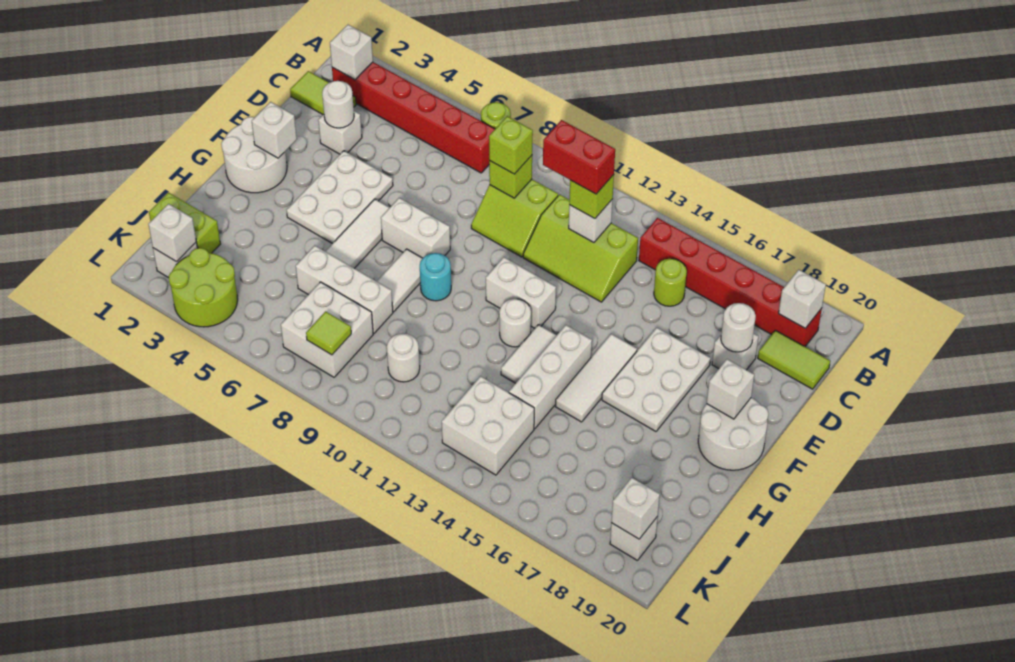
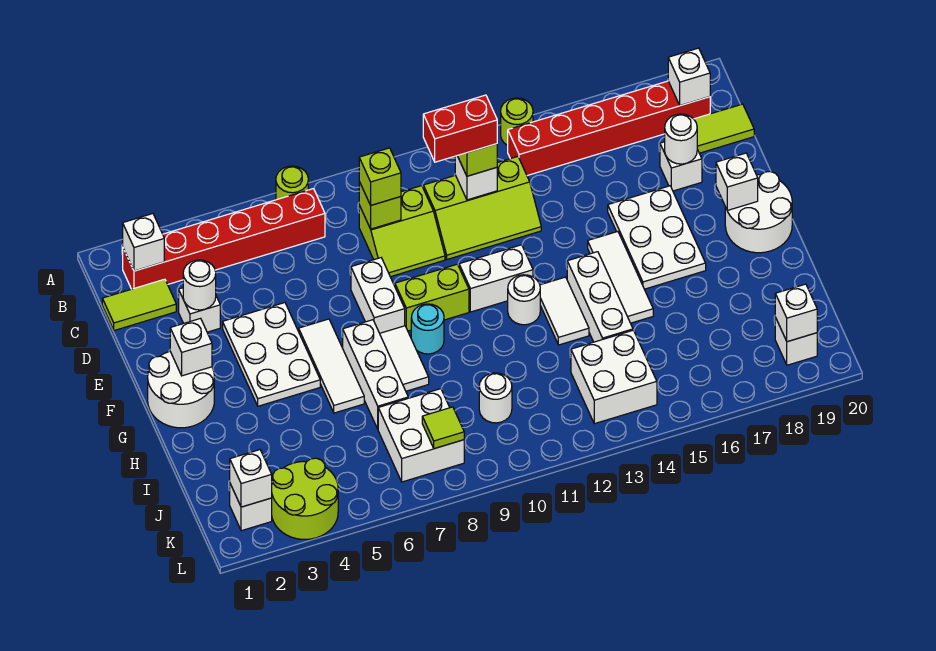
lime 1x1 round brick [654,259,687,306] -> lime 1x1 round brick moved to [501,98,533,146]
white 1x2 brick [381,198,450,258] -> white 1x2 brick turned to [351,258,405,333]
white 1x3 brick [296,246,393,333] -> white 1x3 brick turned to [343,320,408,429]
lime 1x2 brick [149,193,220,253] -> lime 1x2 brick moved to [395,264,469,331]

